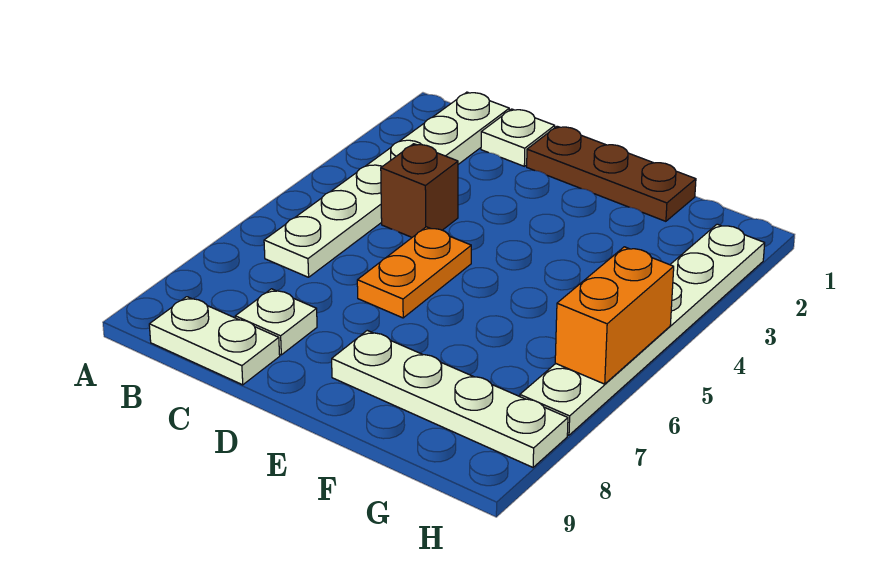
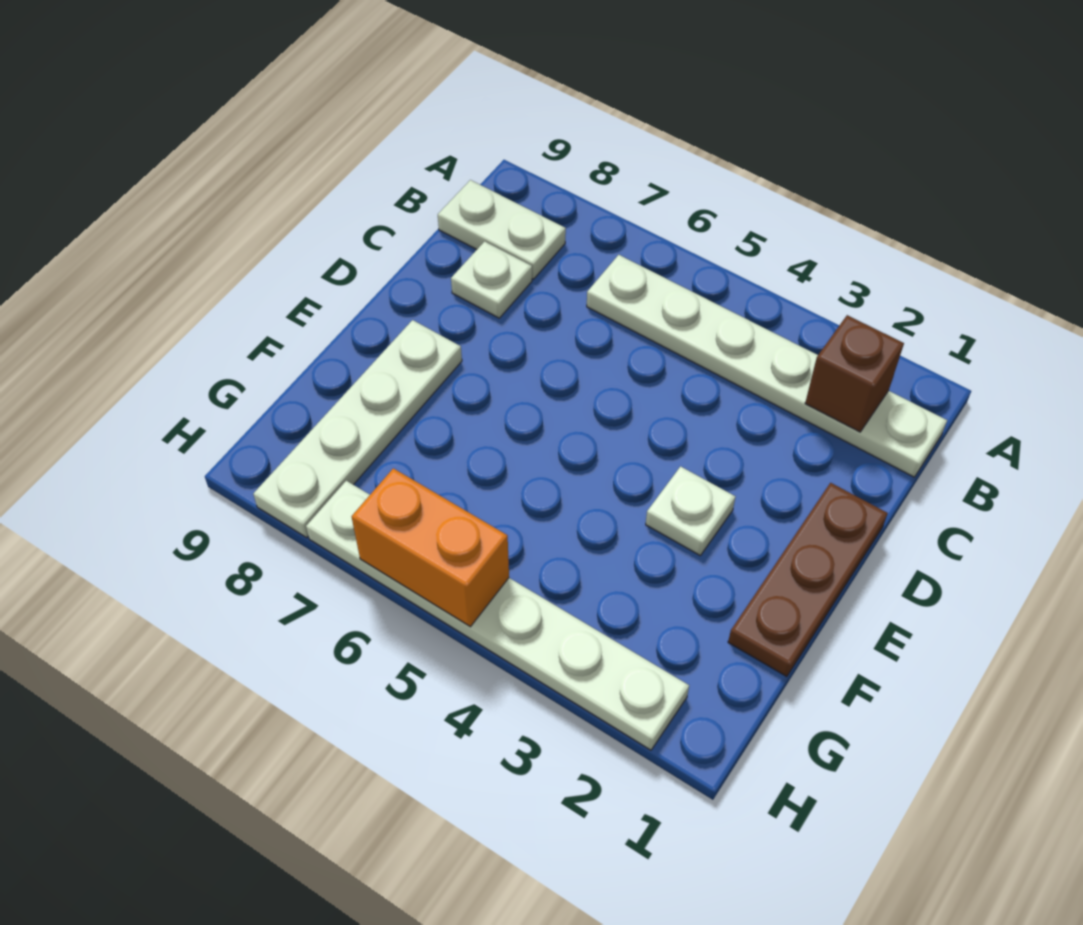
white 1x2 plate [149,297,280,385] -> white 1x2 plate turned to [438,180,566,279]
white 1x1 plate [481,109,555,166] -> white 1x1 plate moved to [646,466,736,556]
brown 1x1 brick [381,144,458,237] -> brown 1x1 brick moved to [805,315,904,432]
orange 1x2 plate [357,227,471,318] -> none

